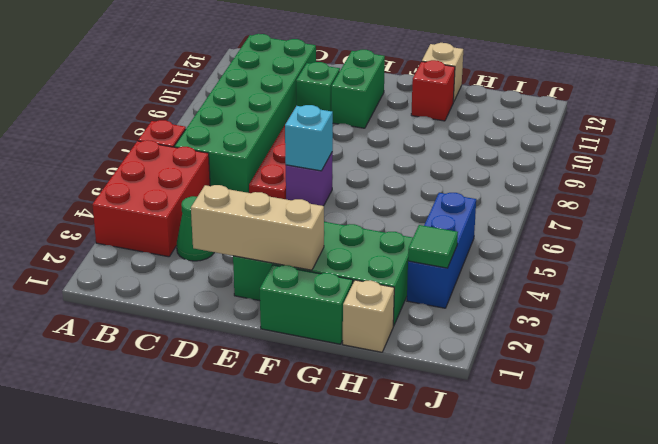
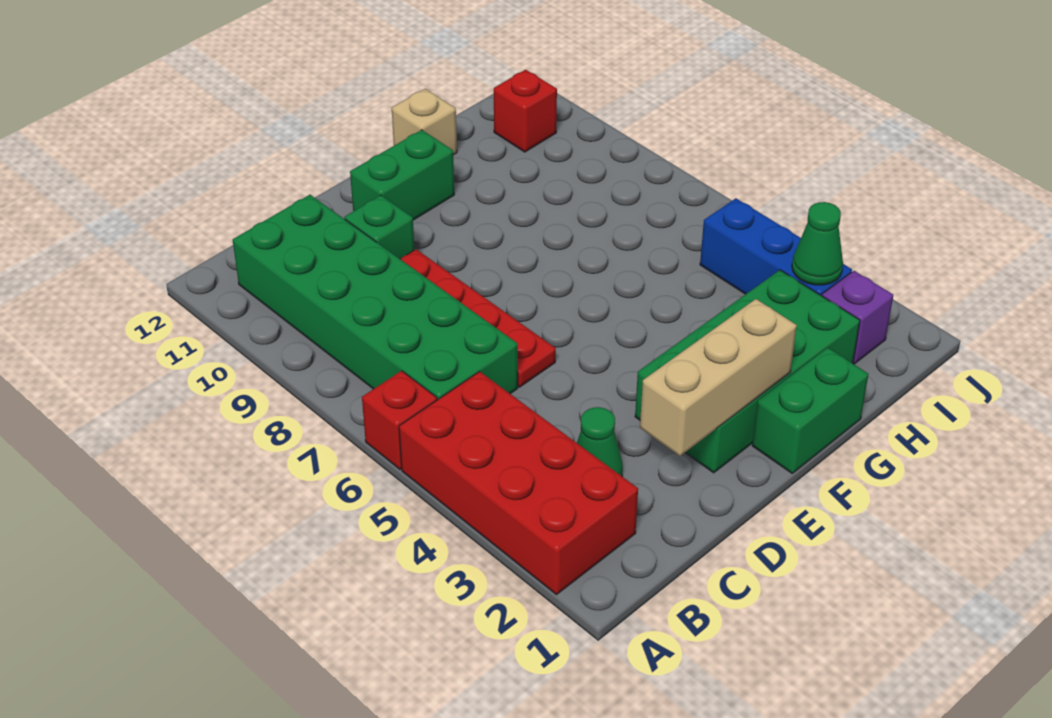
red 2x3 brick [92,140,210,257] -> red 2x4 brick [399,371,638,595]
purple 1x1 brick [286,152,333,206] -> purple 1x1 brick moved to [822,271,893,364]
cyan 1x1 brick [285,105,333,171] -> none
green 1x2 brick [331,50,385,128] -> green 1x2 brick turned to [350,130,454,220]
red 1x1 brick [411,60,455,121] -> red 1x1 brick moved to [494,70,557,152]
tan 1x1 brick [343,280,394,352] -> none
green 1x1 tile [408,225,458,268] -> green 1x1 cone [792,202,843,285]

